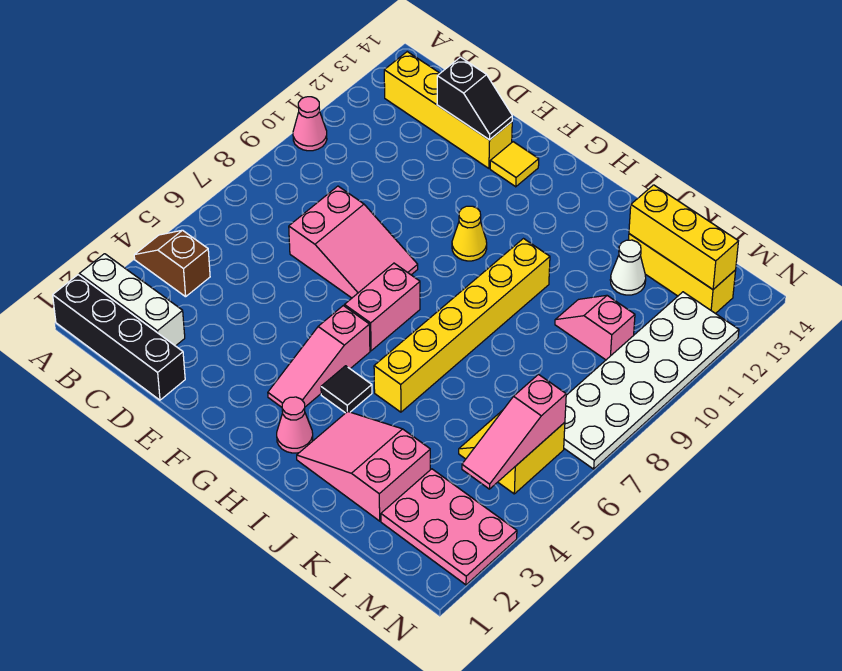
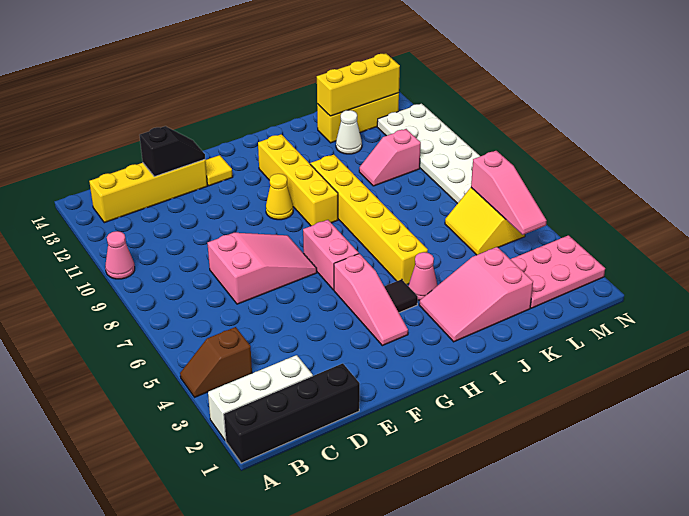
pink 1x1 cone [277,397,313,453] -> pink 1x1 cone moved to [408,252,438,300]
none -> yellow 1x4 brick [258,134,338,226]

